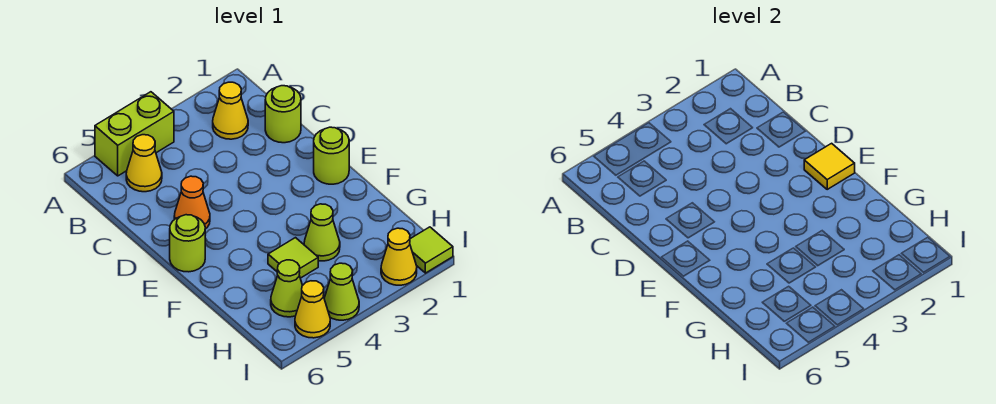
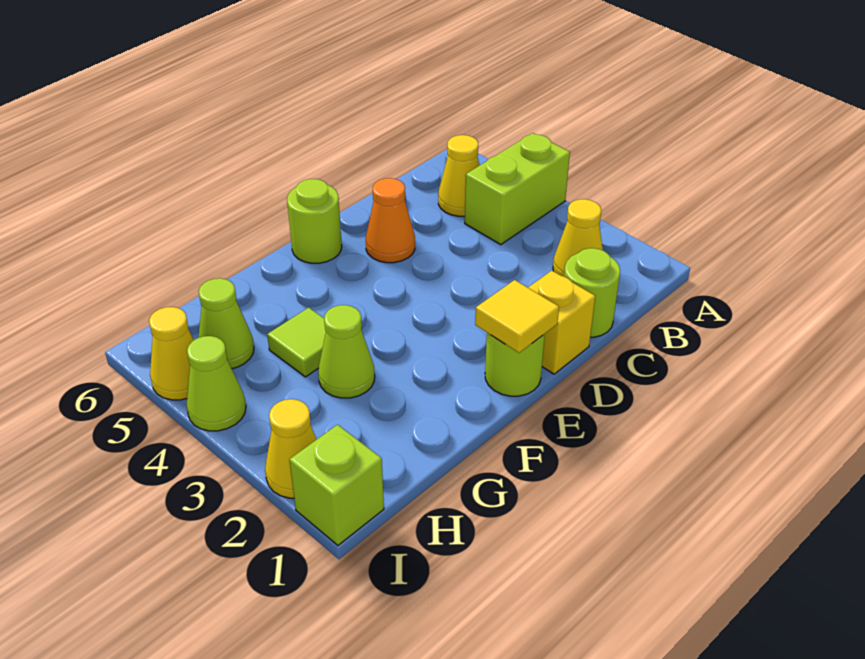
lime 1x2 brick [95,92,174,176] -> lime 1x2 brick turned to [465,133,570,244]
none -> yellow 1x1 brick [528,271,595,374]
lime 1x1 tile [410,227,453,273] -> lime 1x1 brick [289,425,384,545]

